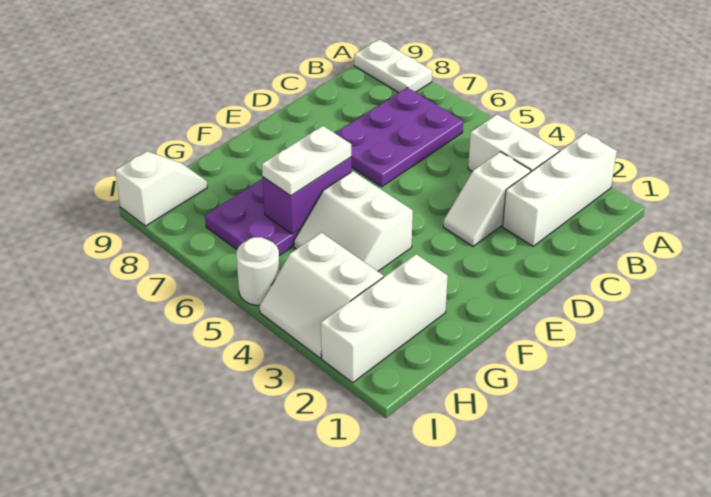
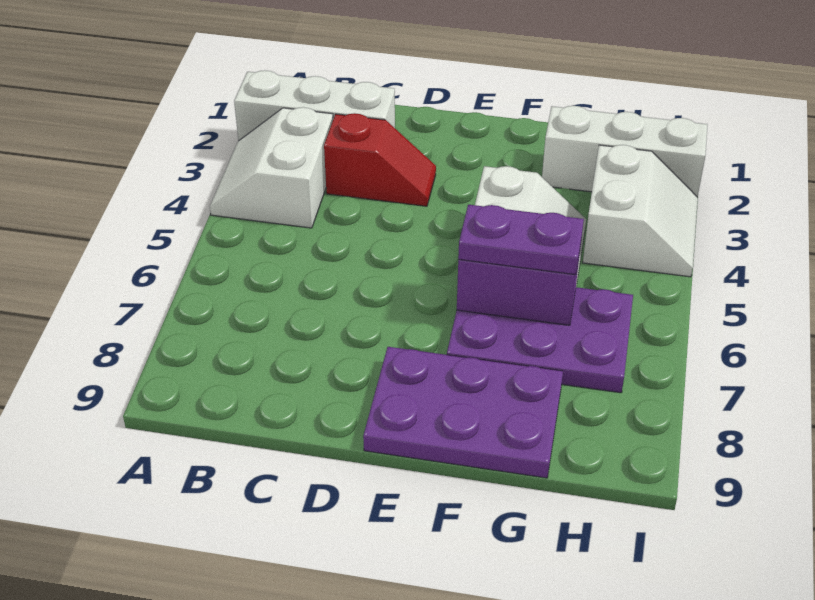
white 1x2 plate [354,39,432,93] -> none
purple 2x3 plate [335,88,463,187] -> purple 2x3 plate moved to [363,347,563,478]
white 1x2 slope [443,152,531,246] -> red 1x2 slope [324,113,436,206]
white 1x2 plate [262,126,351,196] -> purple 1x2 plate [458,205,584,275]
white 1x2 slope [115,151,207,226] -> none
white 1x1 round brick [236,237,280,305] -> none

